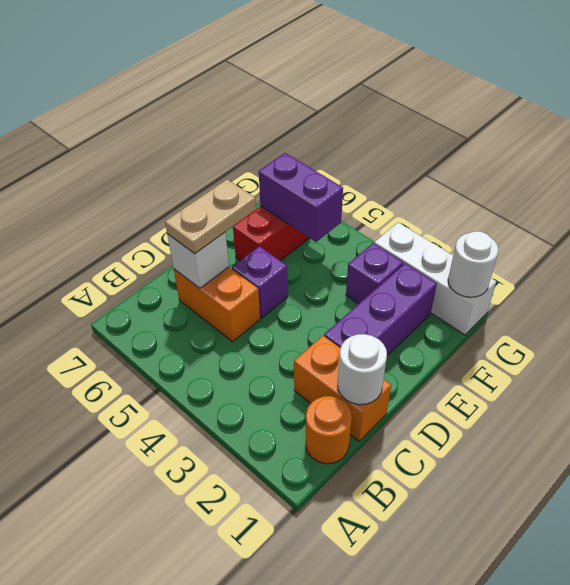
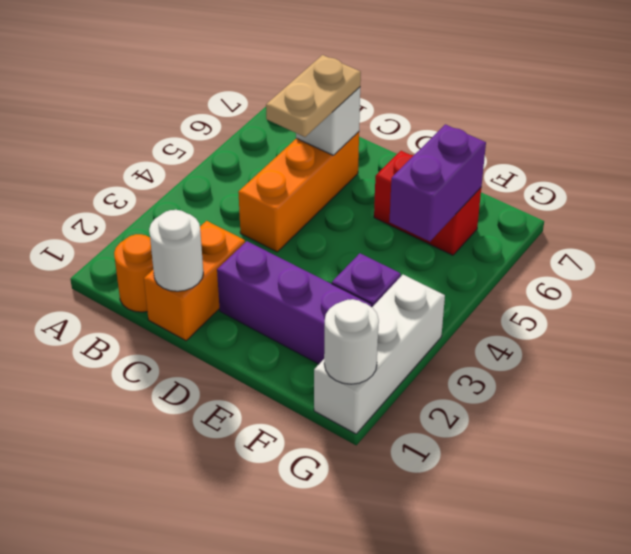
orange 1x2 brick [174,267,260,342] -> orange 1x3 brick [239,132,359,252]
tan 1x2 plate [165,179,256,254] -> tan 1x2 plate turned to [266,55,361,137]
purple 1x1 brick [232,246,288,318] -> none

